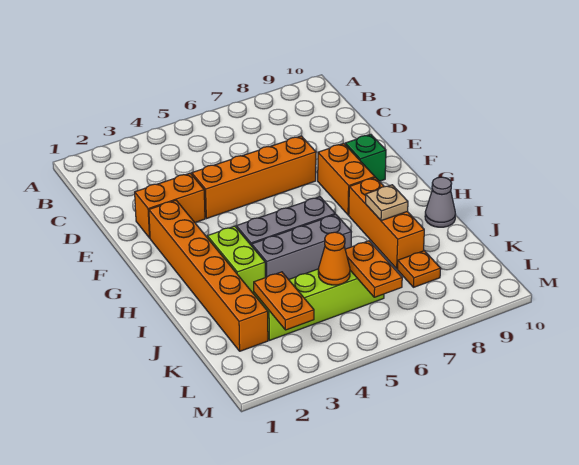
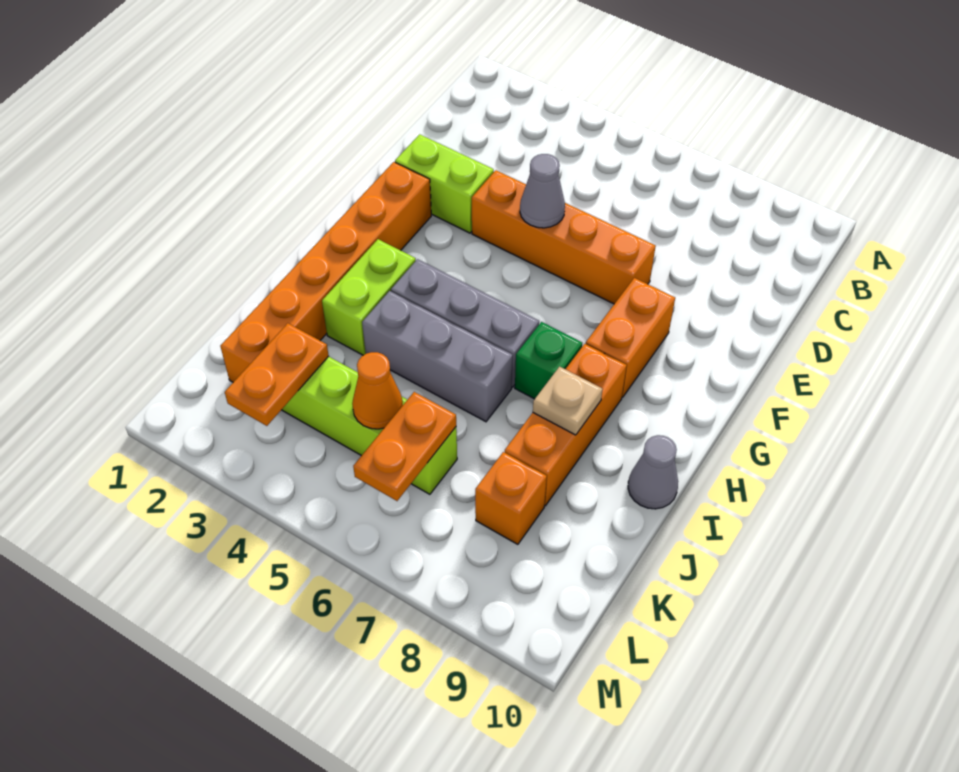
orange 1x2 brick [135,173,205,238] -> lime 1x2 brick [395,134,494,233]
none -> grey 1x1 cone [520,154,565,228]
green 1x1 brick [345,134,386,181] -> green 1x1 brick moved to [515,322,582,399]
orange 1x1 plate [397,251,441,287] -> orange 1x1 brick [475,452,547,544]

